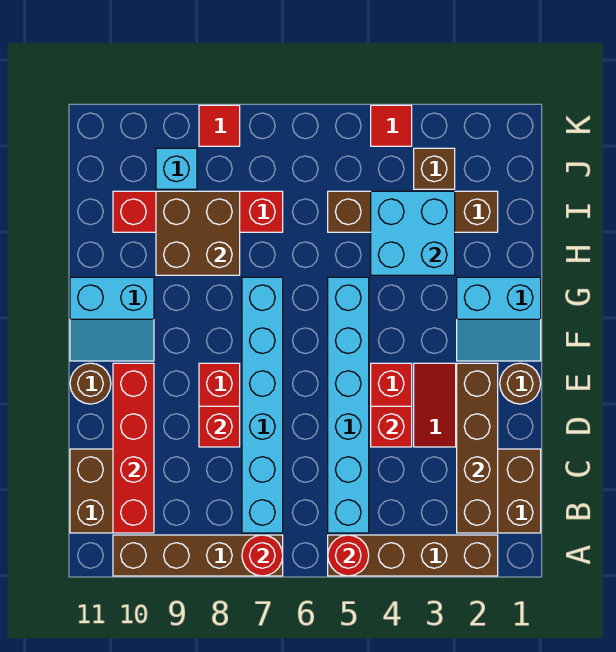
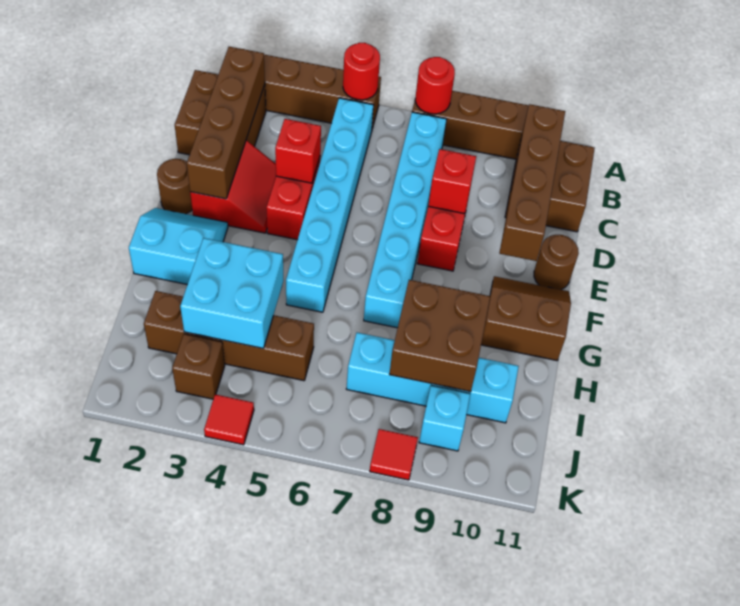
red 1x4 brick [113,363,154,533] -> brown 1x4 brick [499,104,565,261]
cyan 2x2 slope [70,277,154,361] -> brown 2x2 slope [481,276,571,361]
red 1x4 brick [113,191,283,232] -> cyan 1x4 brick [346,333,519,423]

